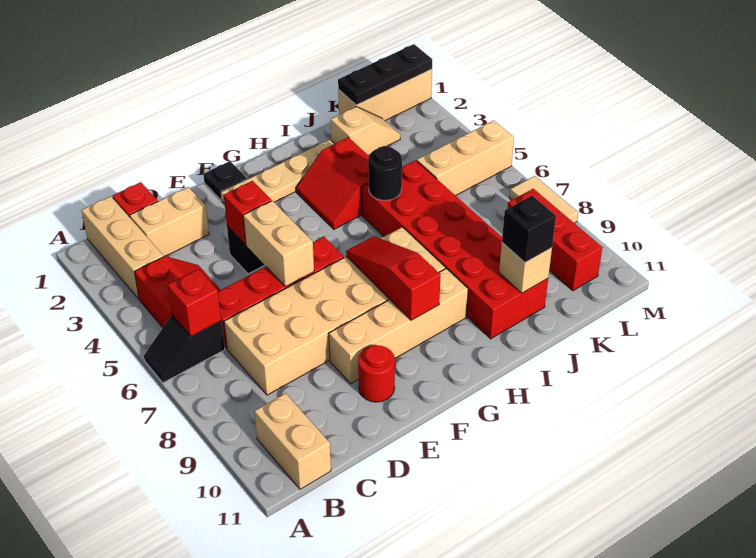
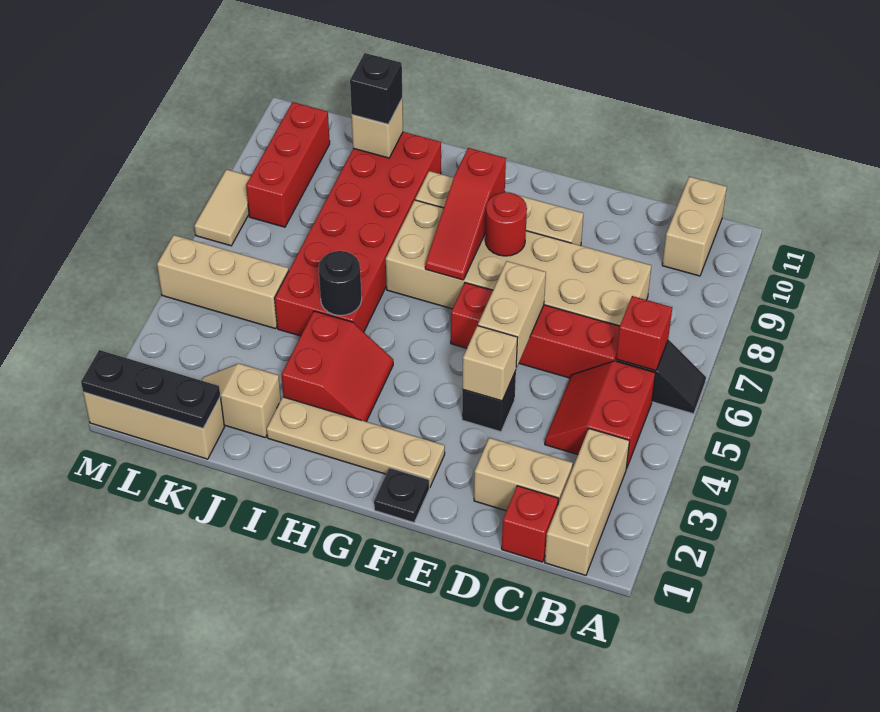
red 1x1 brick [224,181,271,244] -> tan 1x1 brick [462,326,518,401]
red 1x1 round brick [358,345,395,402] -> red 1x1 round brick moved to [485,192,527,256]

